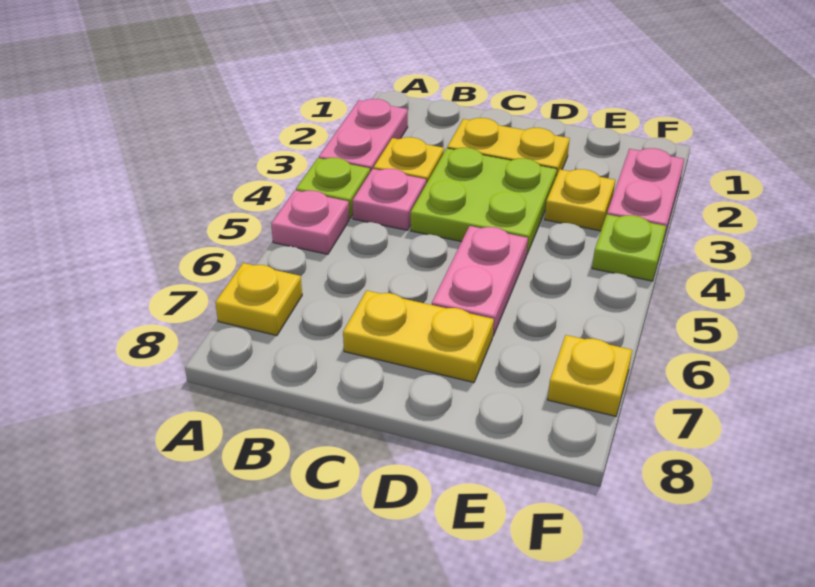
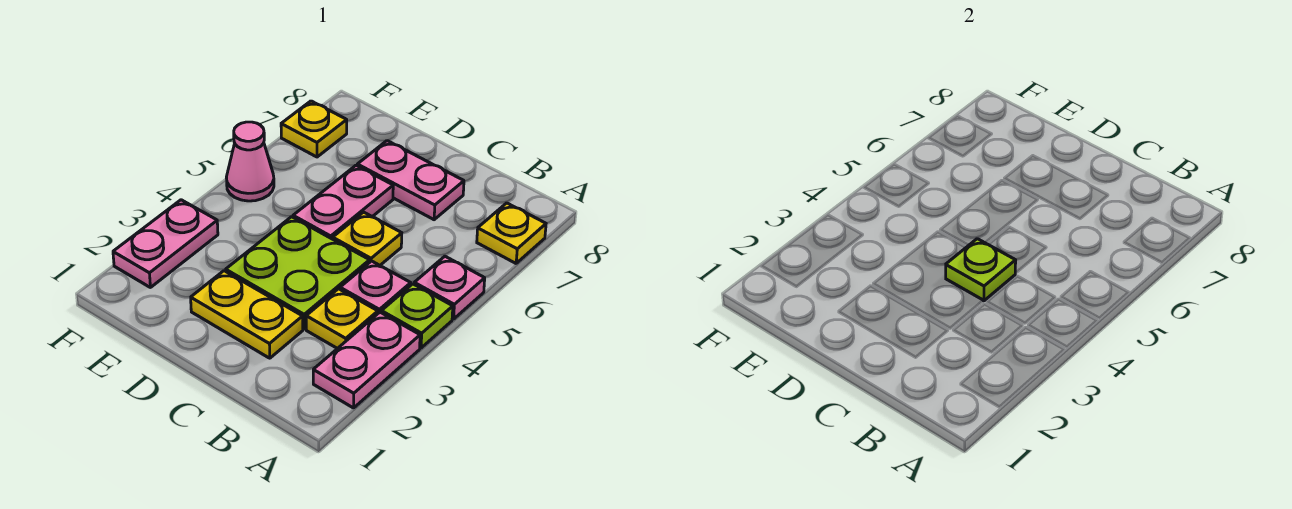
yellow 1x2 plate [343,291,494,383] -> pink 1x2 plate [357,141,464,220]
yellow 1x1 plate [545,169,615,231] -> yellow 1x1 plate moved to [333,212,402,265]
lime 1x1 plate [592,214,666,281] -> lime 1x1 plate moved to [946,239,1016,301]
none -> pink 1x1 cone [226,122,274,201]

